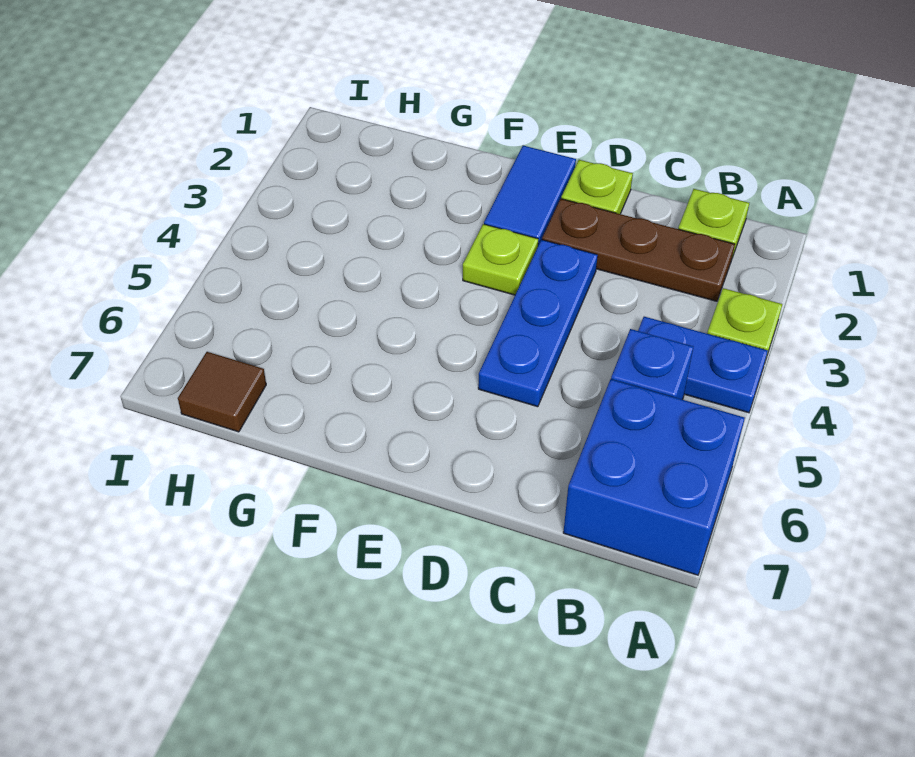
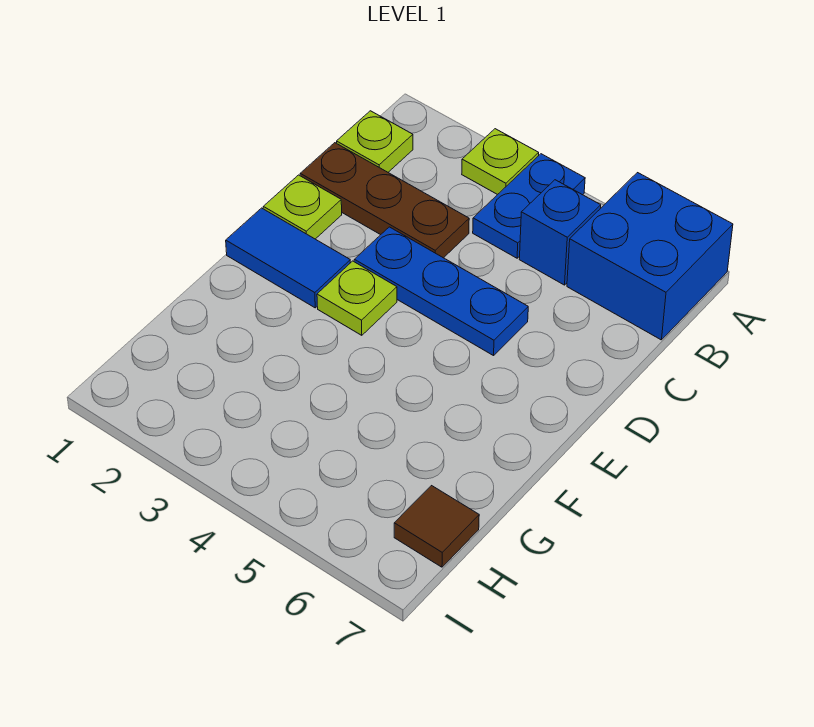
brown 1x3 plate [542,199,735,301] -> brown 1x3 plate turned to [300,143,469,258]

